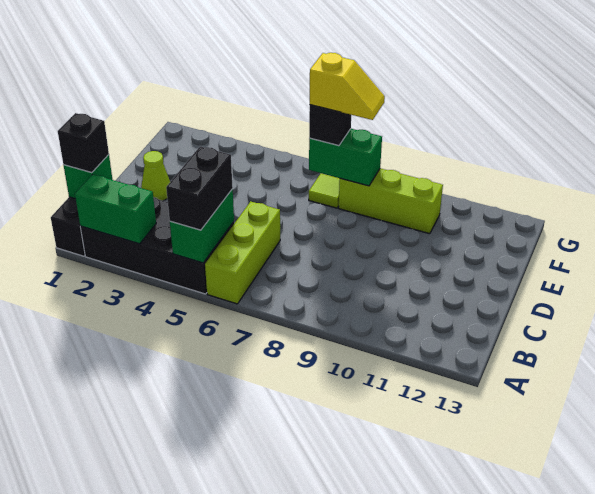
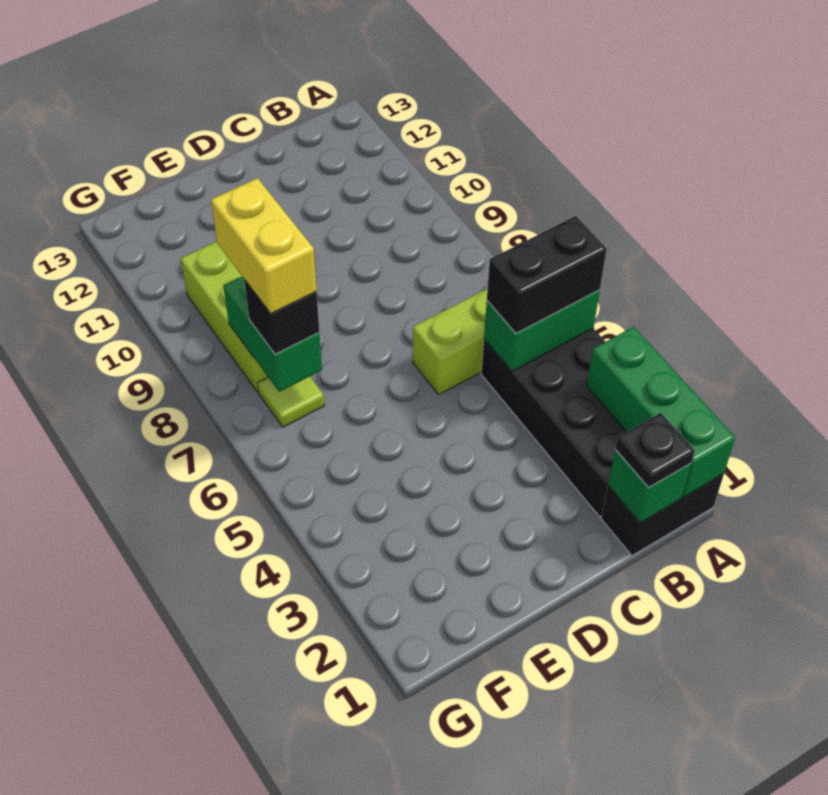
green 1x2 brick [75,174,156,244] -> green 1x3 brick [587,327,735,497]
black 1x1 brick [58,113,109,173] -> black 1x1 plate [615,413,695,487]
lime 1x1 cone [141,151,170,201] -> none
yellow 1x2 slope [310,53,385,120] -> yellow 1x2 brick [211,178,317,314]

